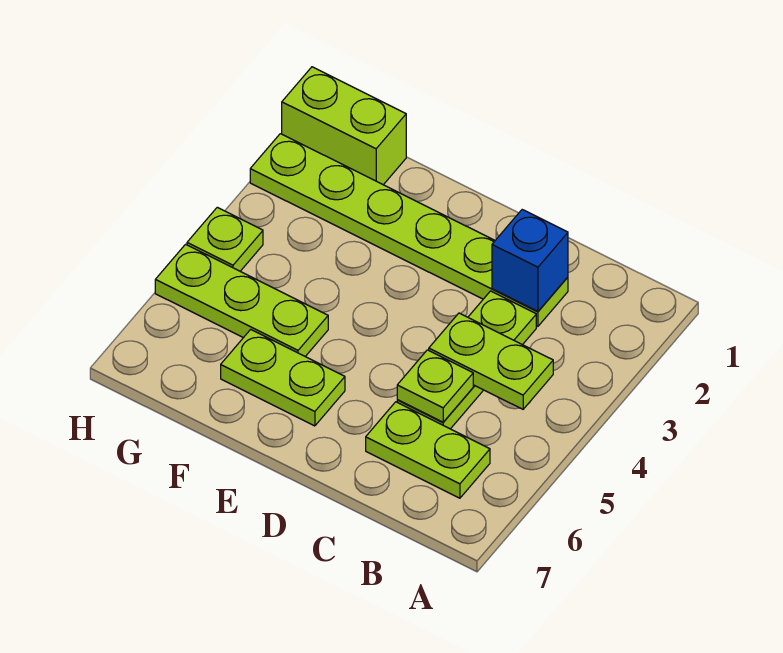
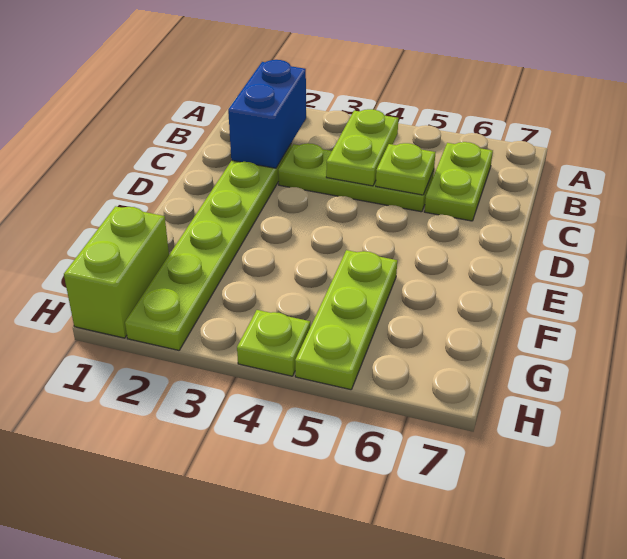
blue 1x1 brick [492,210,568,311] -> blue 1x2 brick [228,60,306,168]
lime 1x2 plate [221,330,345,426] -> none

